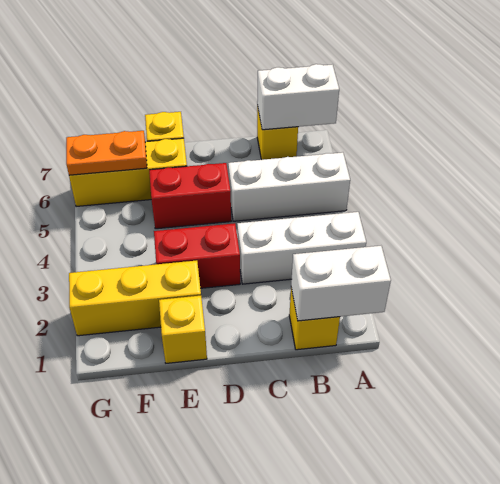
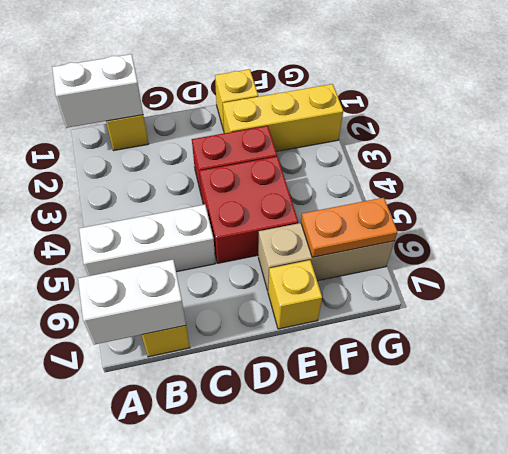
white 1x3 brick [237,212,366,284] -> none
red 1x2 brick [149,163,231,229] -> red 2x2 brick [199,157,298,263]
yellow 1x3 brick [69,138,187,207] -> tan 1x3 brick [258,223,395,291]

